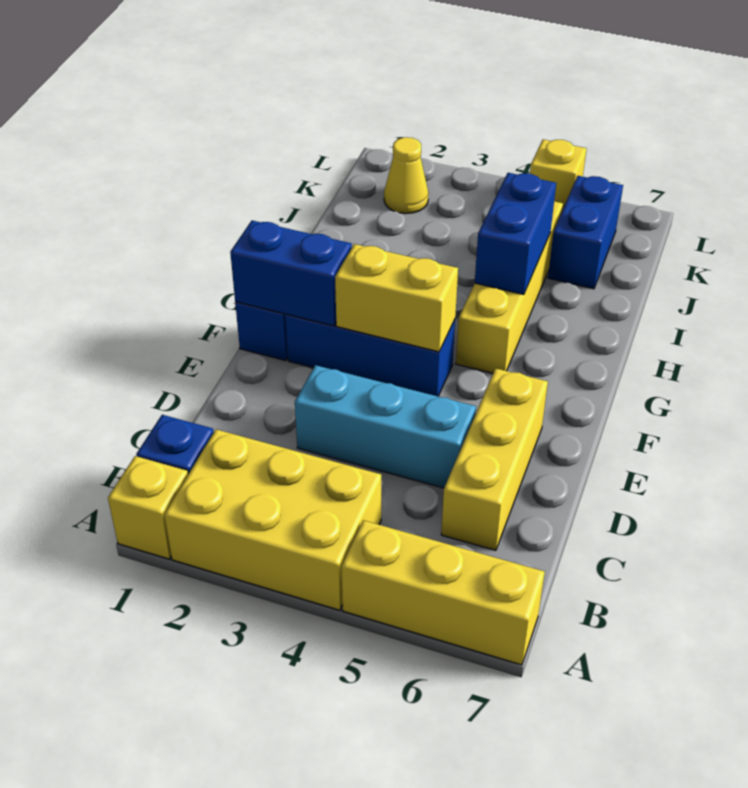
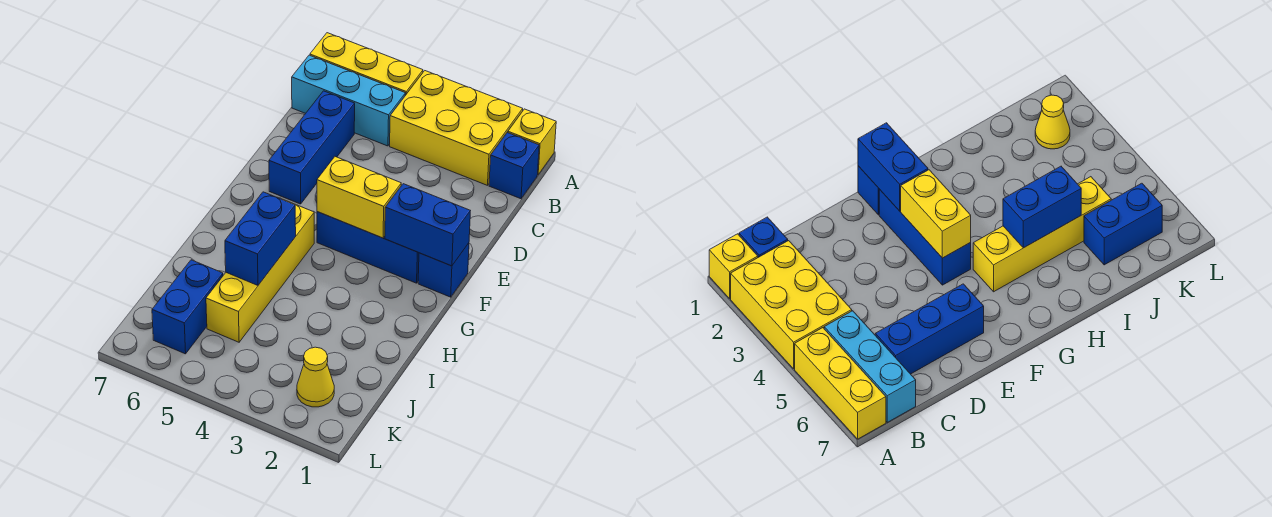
yellow 1x3 brick [441,368,548,550] -> blue 1x3 brick [269,91,355,204]
cyan 1x3 brick [295,365,476,488] -> cyan 1x3 brick moved to [292,55,406,146]
yellow 1x1 brick [530,139,587,210] -> none

